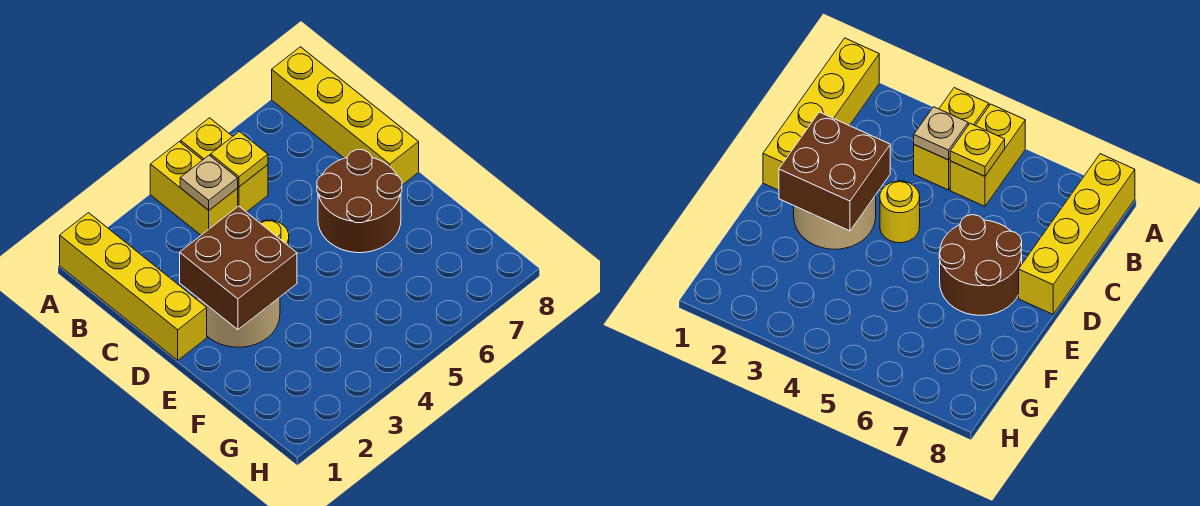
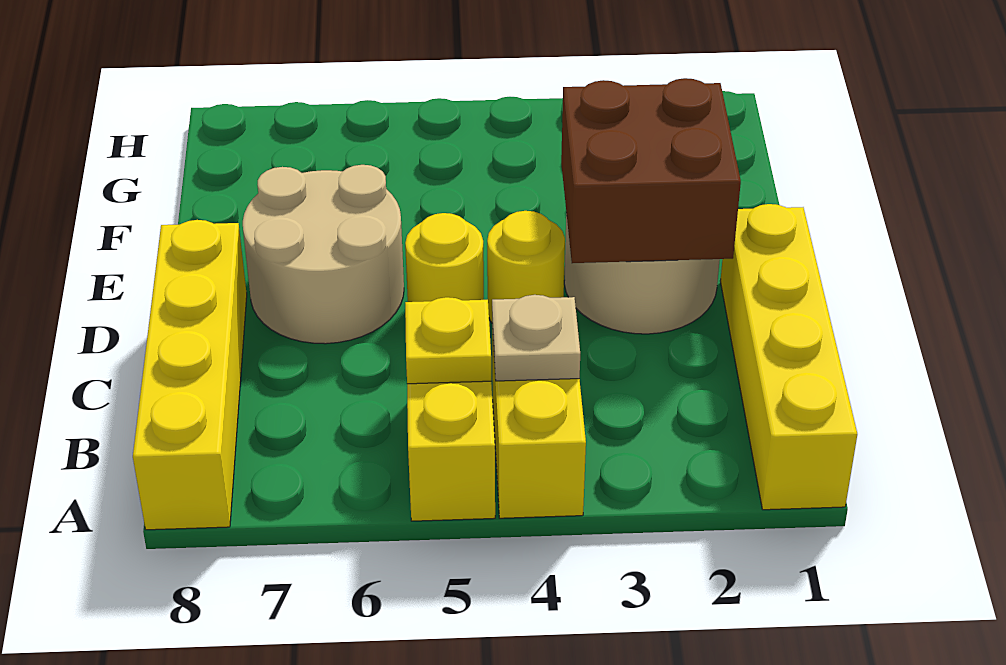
none -> yellow 1x1 round brick [405,213,484,302]
brown 2x2 round brick [317,150,402,253] -> tan 2x2 round brick [243,165,404,344]

